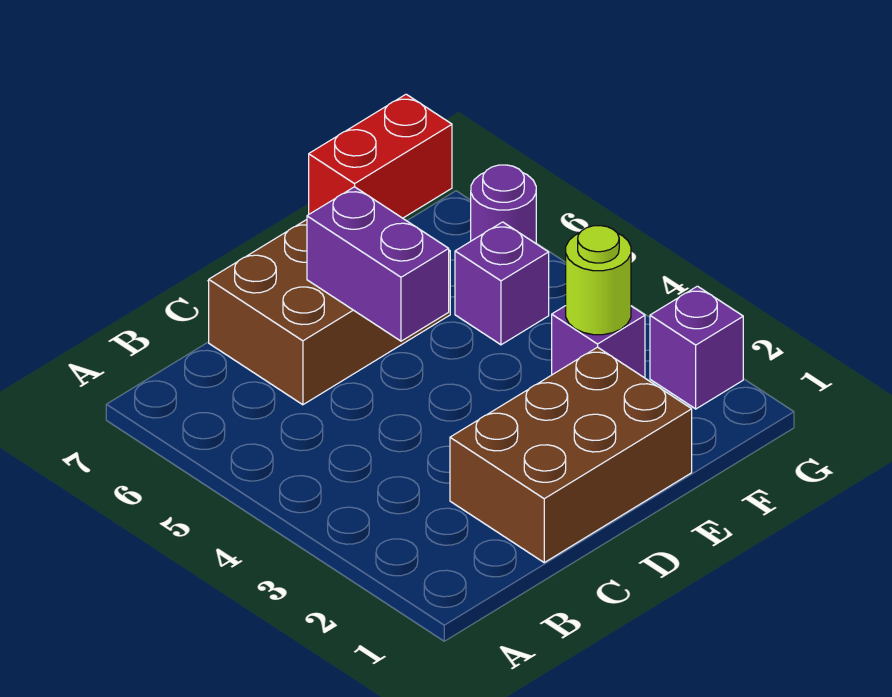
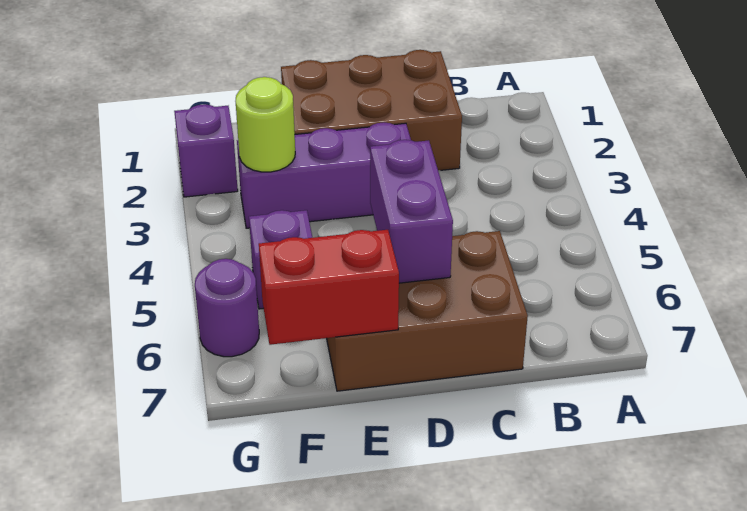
purple 1x1 brick [552,306,645,378] -> purple 1x3 brick [237,122,411,228]

